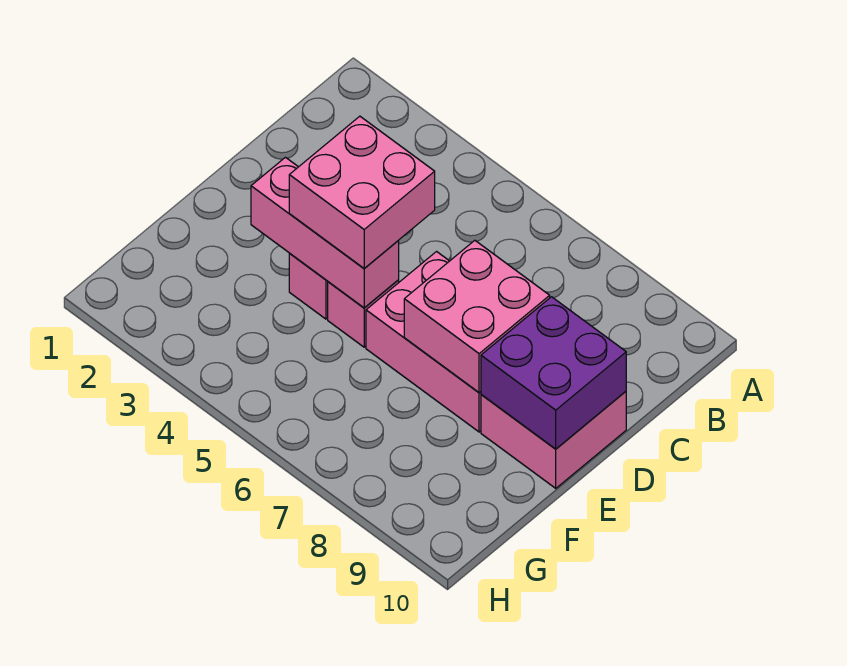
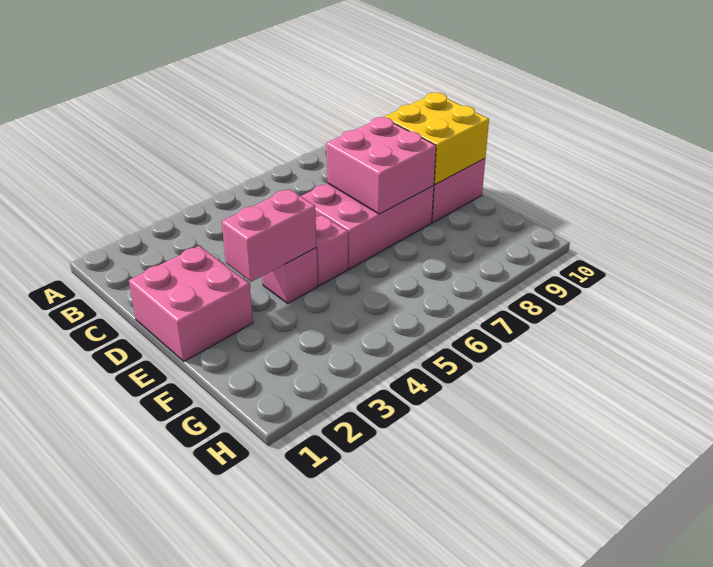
pink 2x2 brick [289,116,435,268] -> pink 2x2 brick moved to [129,246,253,361]
purple 2x2 brick [481,297,626,449] -> yellow 2x2 brick [384,92,489,184]
pink 1x3 brick [251,157,399,308] -> pink 1x2 brick [222,189,317,282]

